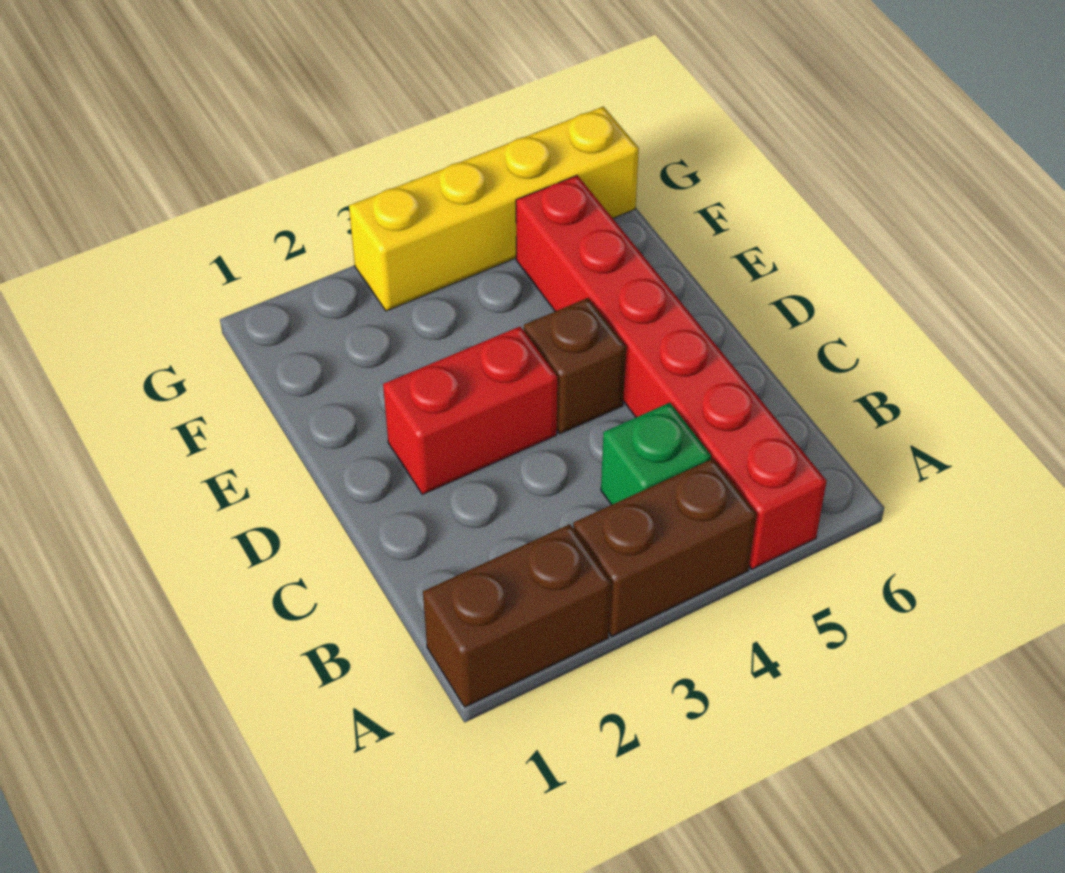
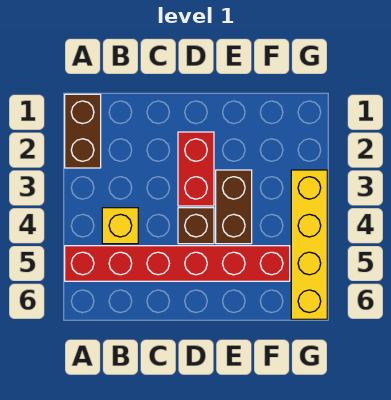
brown 1x2 brick [573,459,757,636] -> brown 1x2 brick moved to [216,170,252,244]
green 1x1 brick [601,403,711,505] -> yellow 1x1 brick [102,208,138,244]

